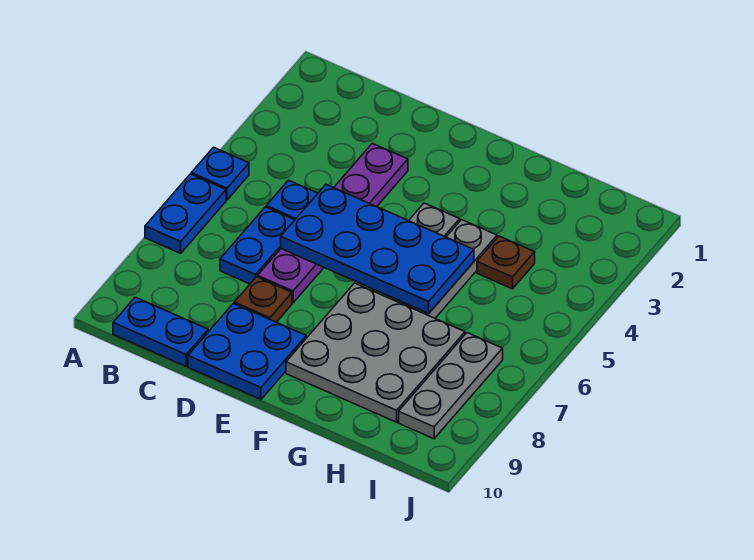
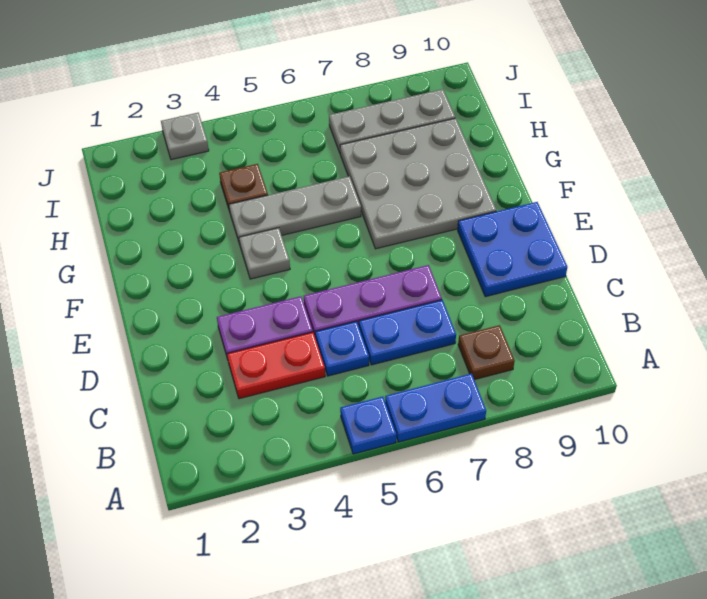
blue 1x2 plate [113,297,208,366] -> none
none -> red 1x2 plate [227,332,325,399]
blue 2x4 plate [281,185,474,313] -> none
brown 1x1 plate [234,277,292,322] -> brown 1x1 plate moved to [458,325,515,380]
none -> grey 1x1 plate [161,113,209,160]

